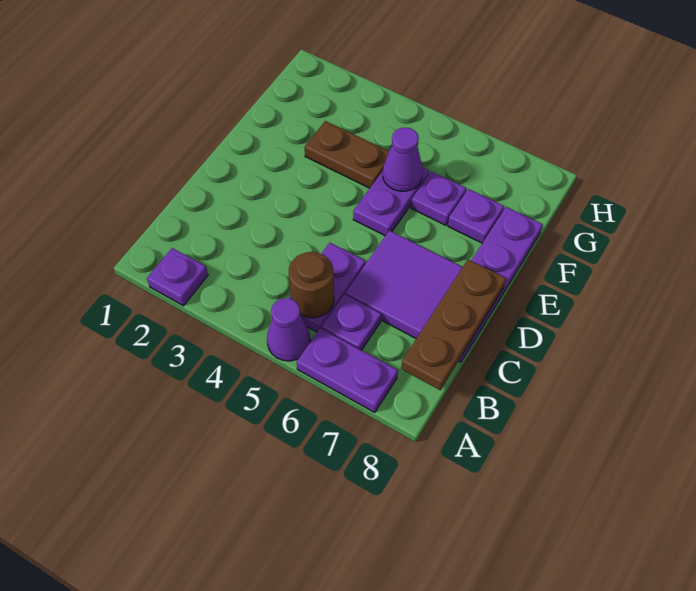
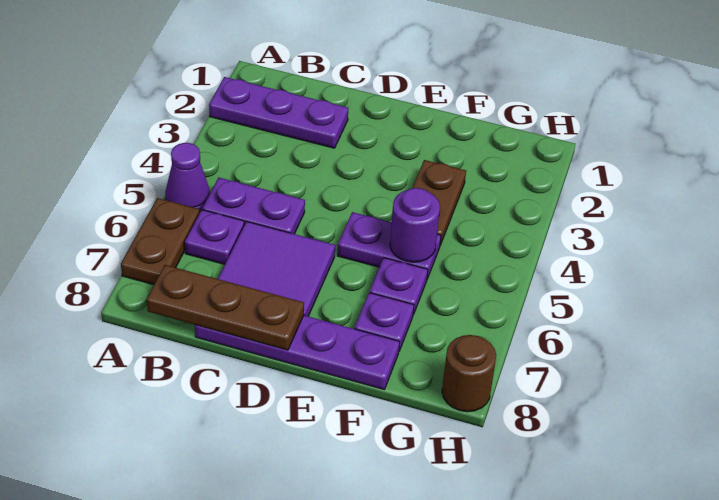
purple 1x1 plate [147,248,208,306] -> purple 1x3 plate [209,77,348,148]
purple 1x2 plate [297,328,398,412] -> brown 1x2 plate [121,198,200,285]
brown 1x1 round brick [289,252,334,318] -> brown 1x1 round brick moved to [442,335,496,412]
purple 1x1 cone [383,128,423,191] -> purple 1x1 round brick [390,188,440,262]

